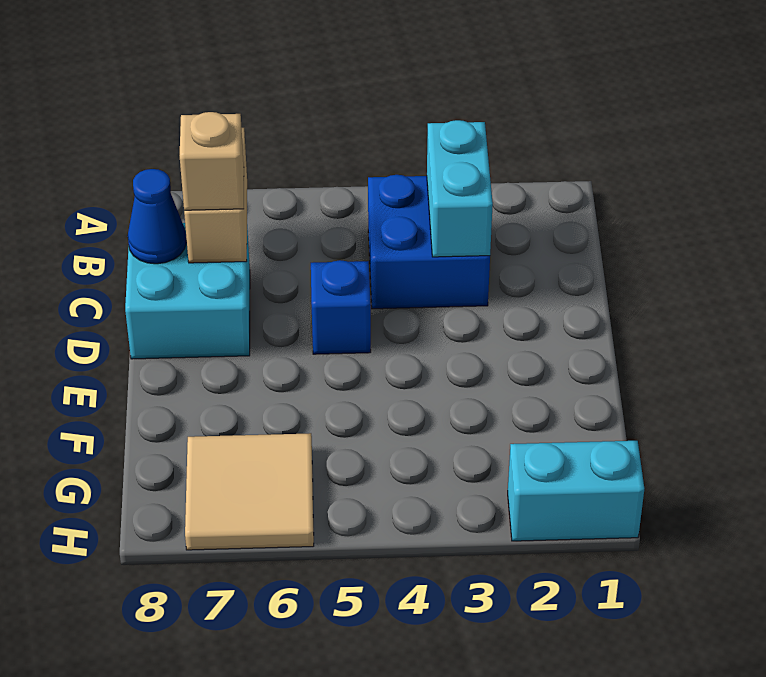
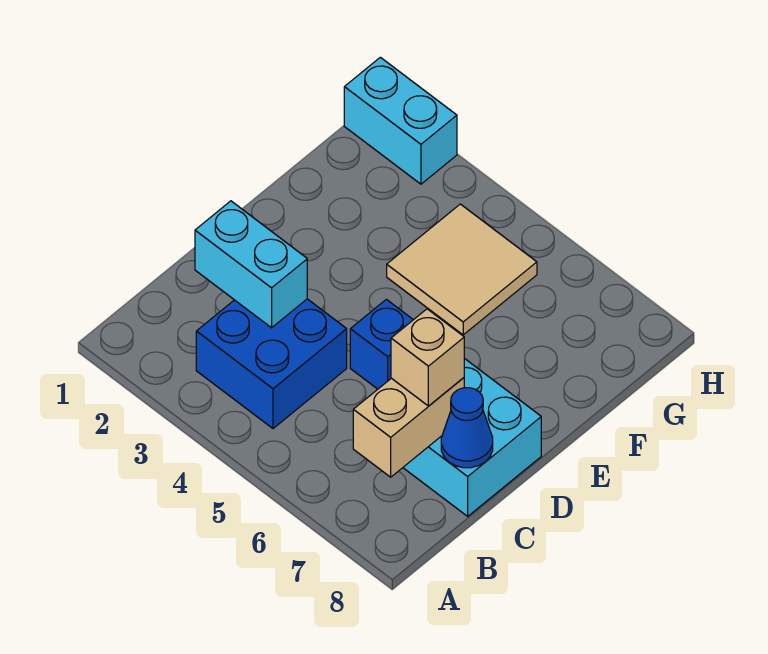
cyan 1x2 brick [427,120,493,257] -> cyan 1x2 brick turned to [195,201,307,328]
tan 2x2 tile [185,433,314,550] -> tan 2x2 tile moved to [387,204,537,335]

